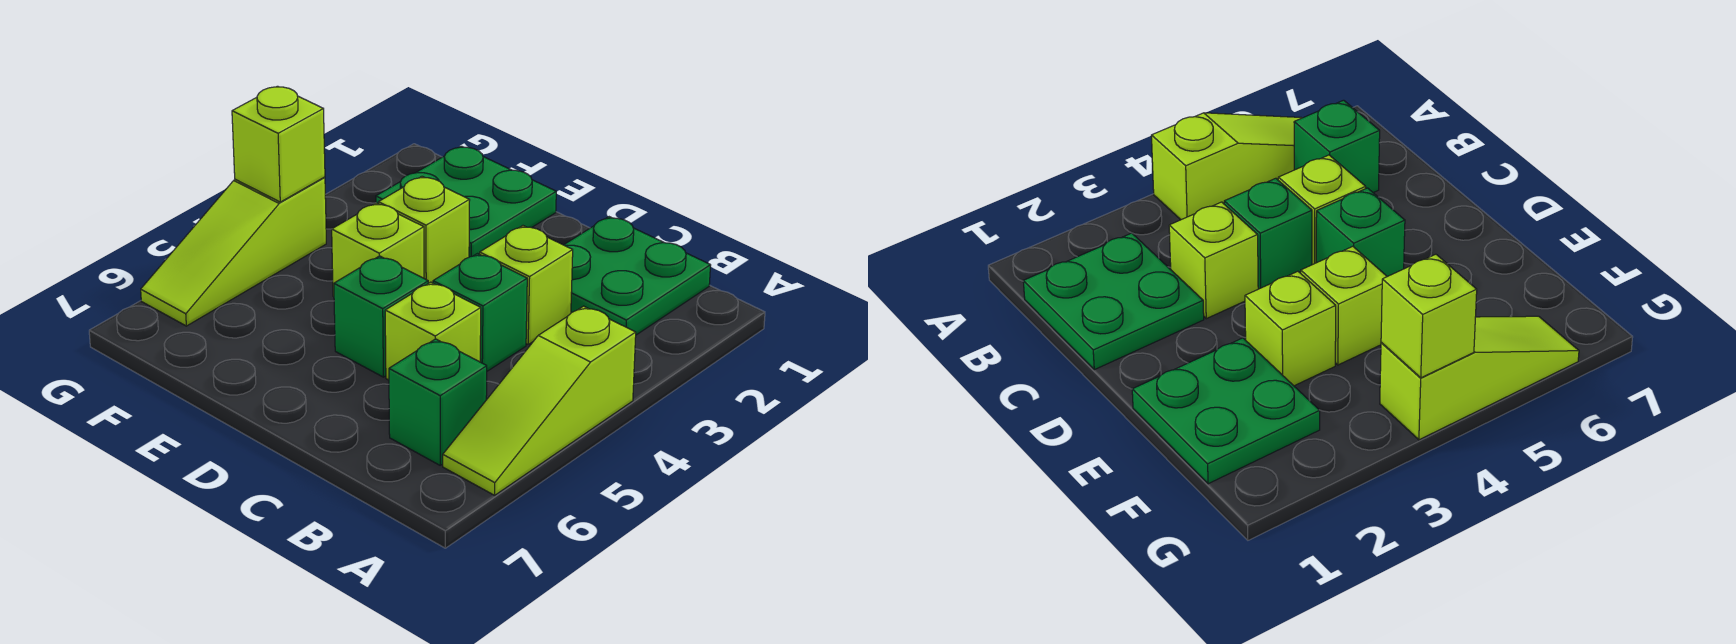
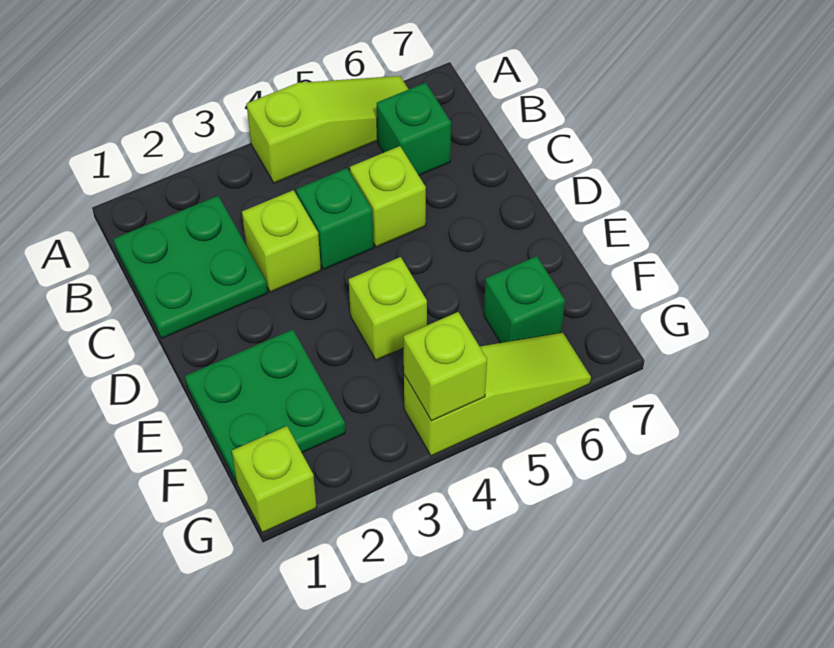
green 1x1 brick [334,256,428,377] -> green 1x1 brick moved to [484,256,565,343]
lime 1x1 brick [378,176,470,283] -> lime 1x1 brick moved to [232,426,317,533]

